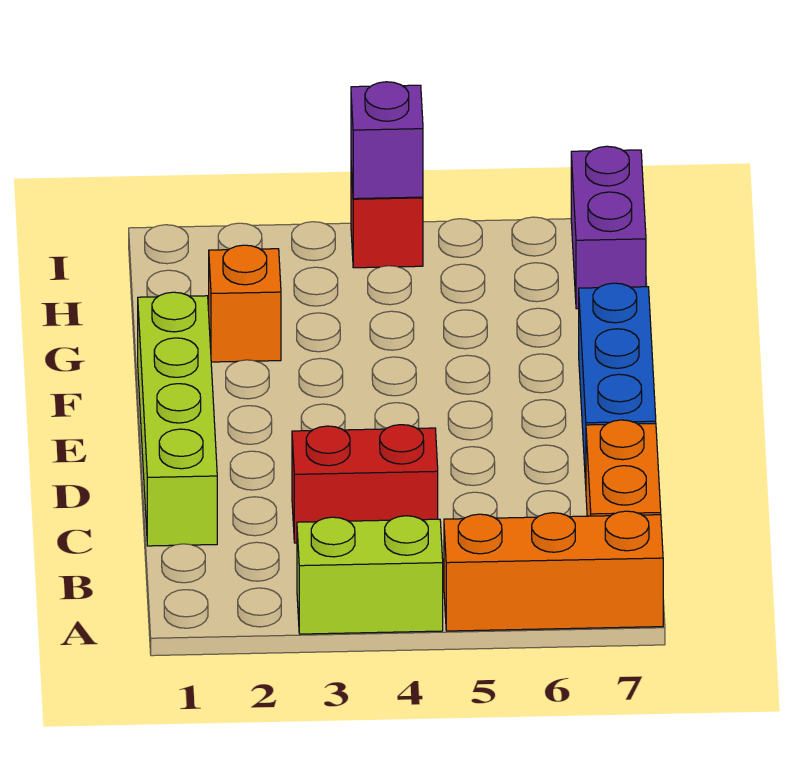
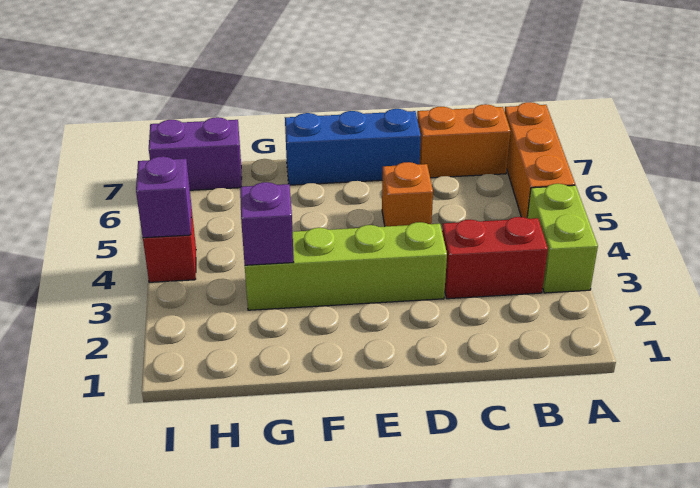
lime 1x4 brick [138,292,217,546] -> lime 1x4 brick moved to [245,222,447,310]
red 1x2 brick [292,425,438,543] -> red 1x2 brick turned to [442,217,548,299]
orange 1x1 brick [209,245,281,362] -> orange 1x1 brick moved to [382,162,433,226]
none -> purple 1x1 brick [240,182,294,265]

